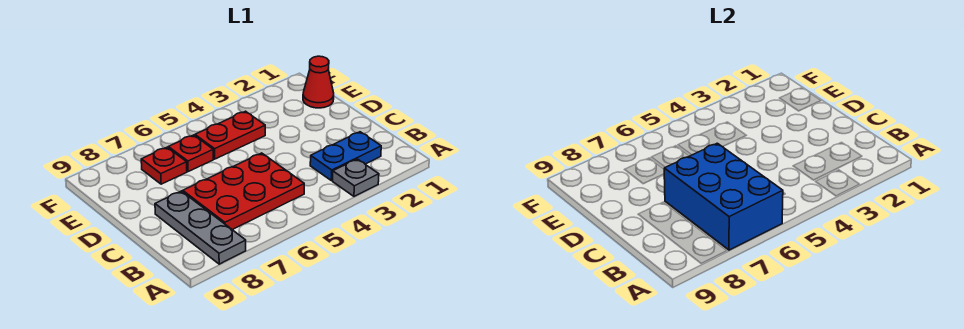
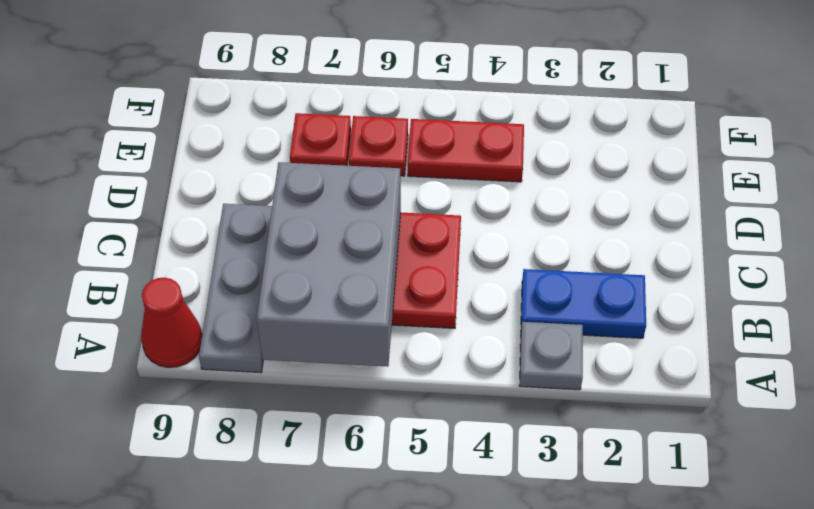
blue 2x3 brick [664,143,783,250] -> grey 2x3 brick [257,162,401,367]
red 1x1 cone [303,56,334,108] -> red 1x1 cone moved to [141,278,202,368]

